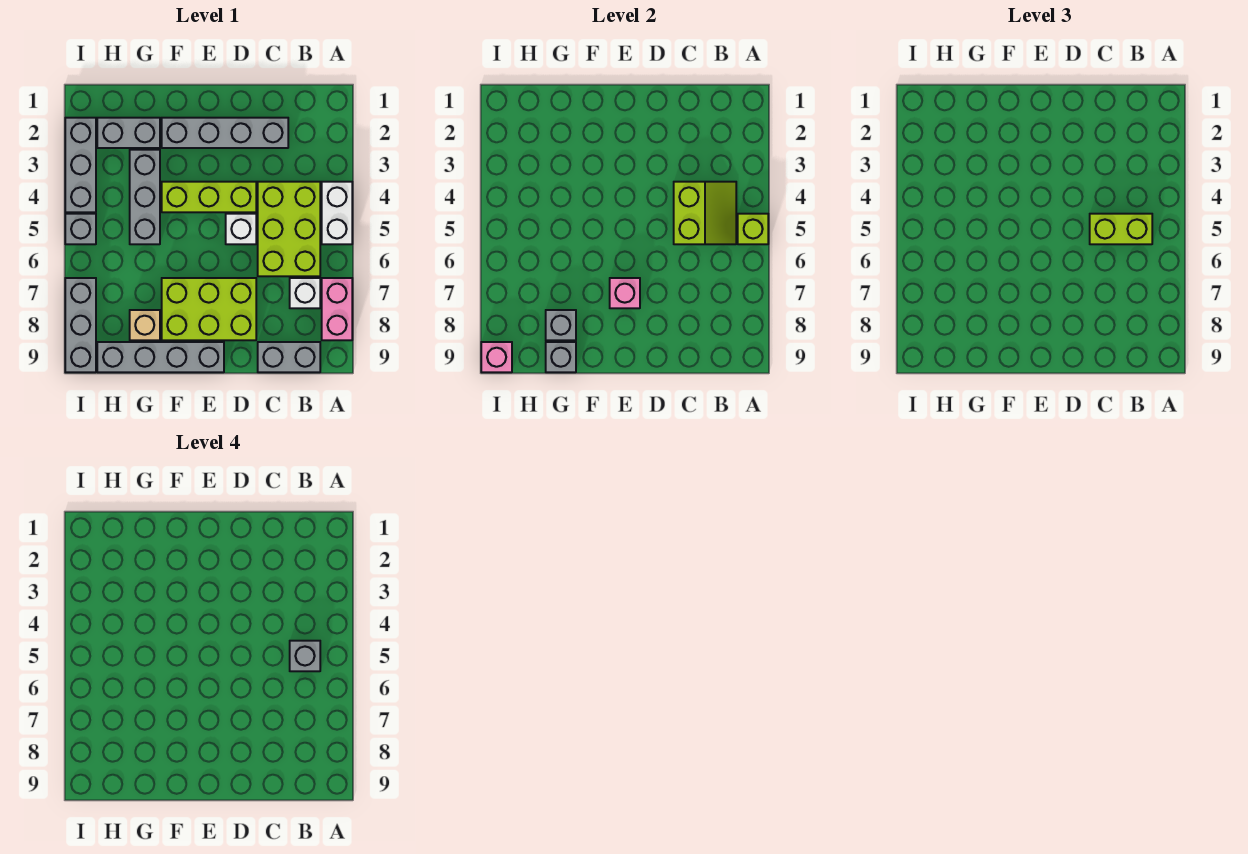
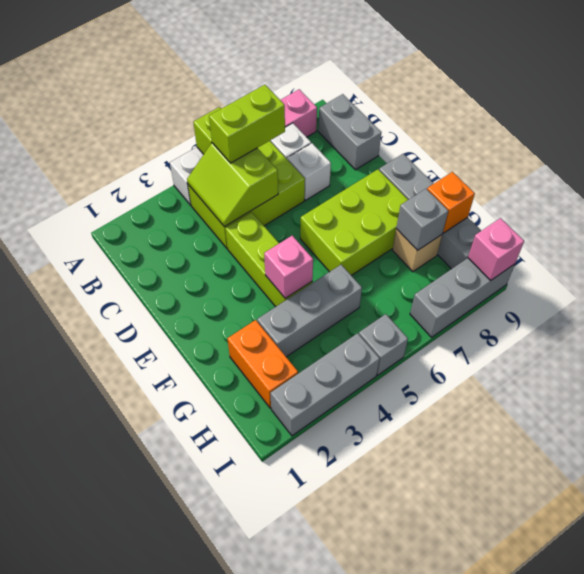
lime 2x2 slope [674,182,736,244] -> lime 2x2 slope turned to [187,143,278,227]
lime 1x2 brick [1090,214,1152,244] -> lime 1x2 brick turned to [209,85,285,163]
grey 1x1 brick [290,641,320,671] -> none
grey 1x4 brick [162,118,288,148] -> none
white 1x1 brick [226,214,256,244] -> white 1x1 brick moved to [287,143,331,200]
lime 2x3 brick [162,278,256,340] -> lime 2x3 brick turned to [300,169,408,275]
pink 1x1 brick [610,278,640,308] -> pink 1x1 brick moved to [264,236,313,298]
grey 1x2 brick [97,118,160,148] -> orange 1x2 brick [227,320,298,408]
grey 1x1 brick [546,342,576,372] -> orange 1x1 brick [427,172,475,233]

